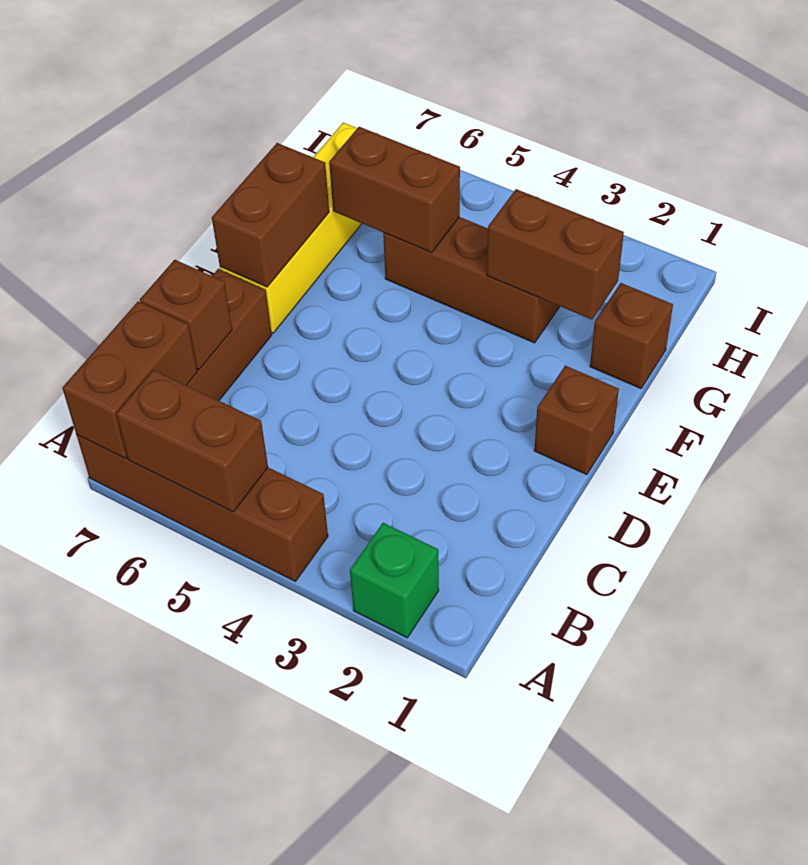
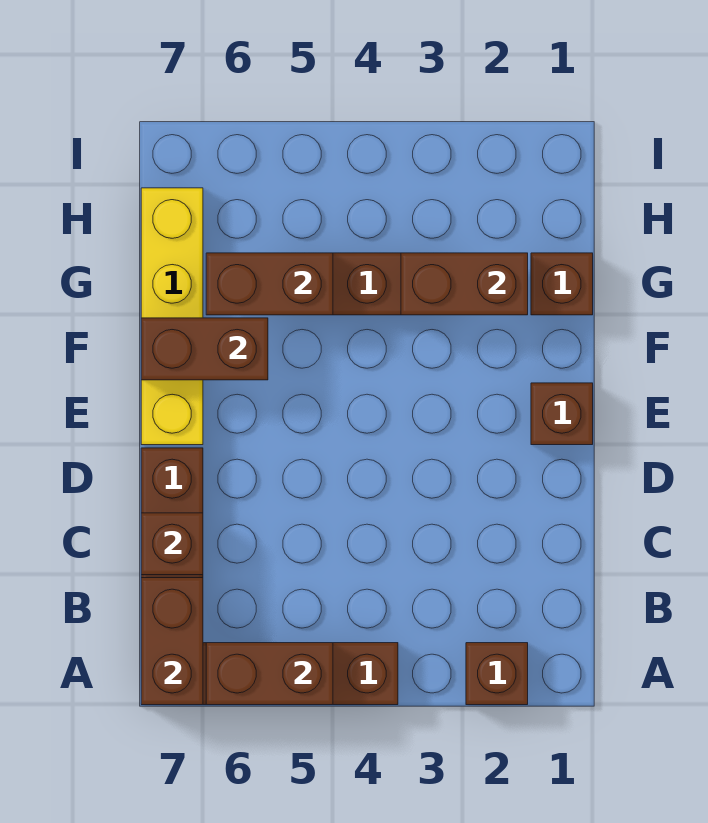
green 1x1 brick [350,523,439,638] -> brown 1x1 brick [466,643,528,705]
brown 1x2 brick [212,143,329,287] -> brown 1x2 brick turned to [141,318,268,380]

